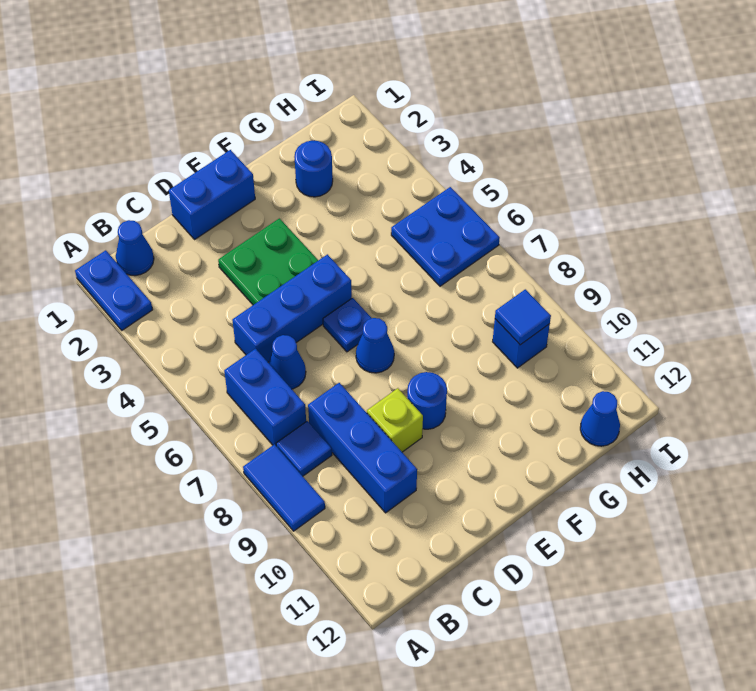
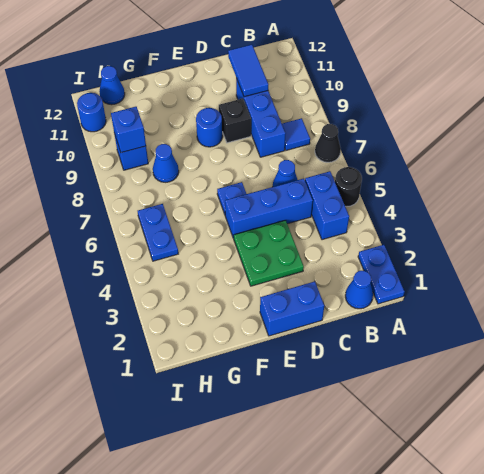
none -> black 1x1 round brick [335,167,362,207]
none -> black 1x1 cone [315,124,341,162]
blue 1x2 tile [243,444,325,531] -> blue 1x2 tile moved to [228,45,268,97]
blue 1x2 brick [224,349,306,445] -> blue 1x2 brick moved to [305,171,349,240]
lime 1x1 brick [367,388,423,452] -> black 1x1 brick [219,98,251,143]
blue 1x1 cone [356,318,394,373] -> blue 1x1 cone moved to [153,144,179,182]
blue 1x1 round brick [294,141,333,197] -> blue 1x1 round brick moved to [77,93,106,132]
blue 2x2 plate [391,187,500,286] -> blue 1x2 plate [138,204,178,261]
blue 1x1 tile [495,289,551,345] -> blue 1x1 brick [111,106,146,153]

